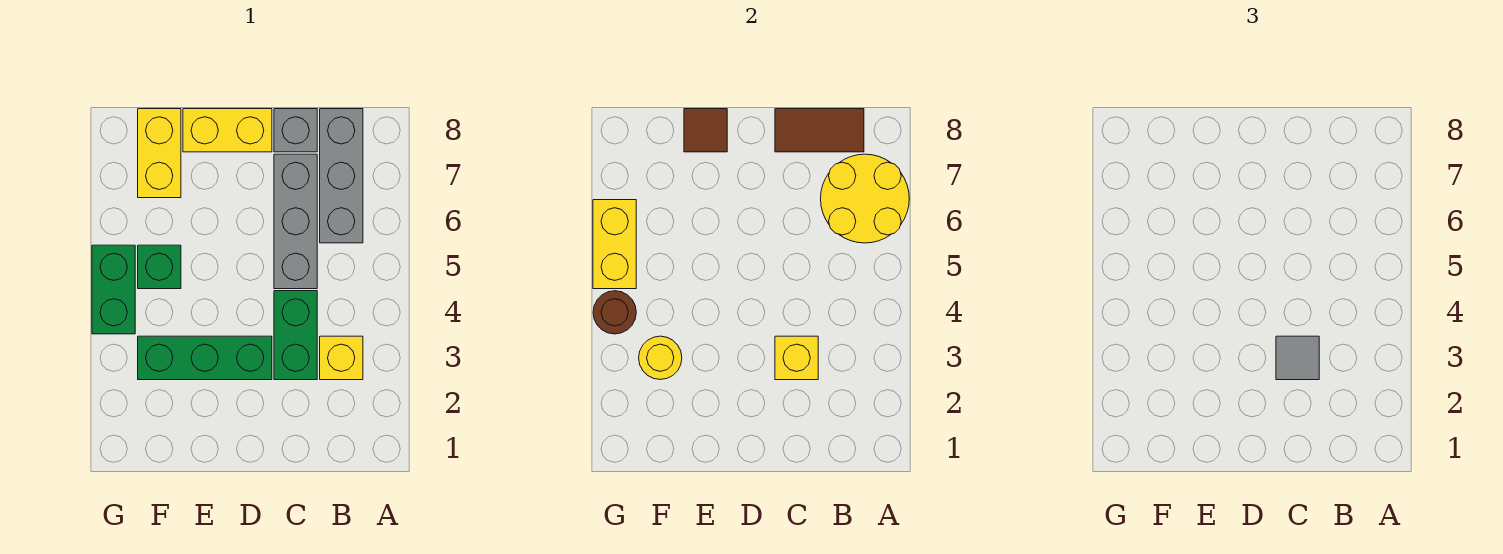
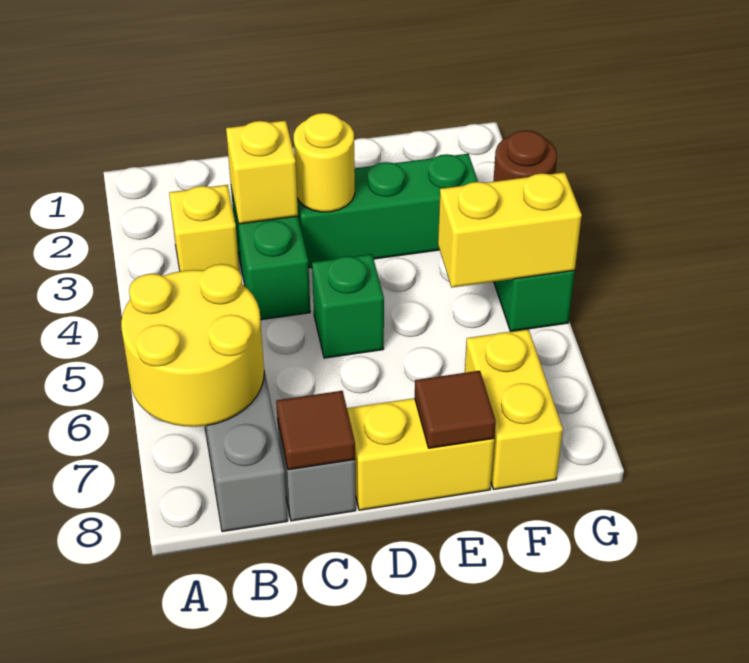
brown 1x2 tile [775,109,864,152] -> brown 1x1 tile [276,391,355,470]
grey 1x1 tile [1276,336,1319,380] -> none
grey 1x3 brick [274,154,317,289] -> none
yellow 1x1 round brick [639,336,682,380] -> yellow 1x1 round brick moved to [294,113,355,212]
green 1x1 brick [138,245,181,289] -> green 1x1 brick moved to [312,254,384,358]
yellow 1x2 brick [593,200,636,289] -> yellow 1x2 brick turned to [438,172,582,287]

